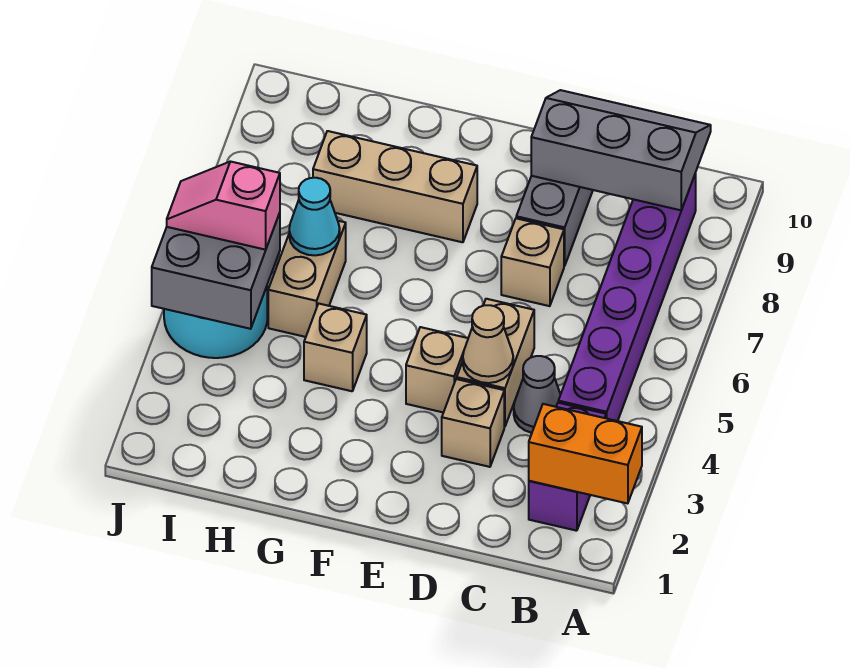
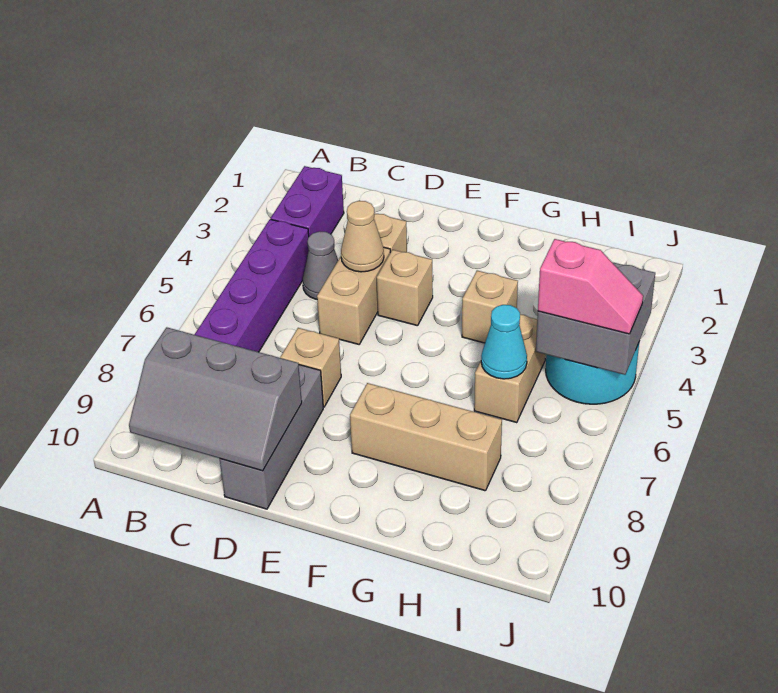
orange 1x2 brick [529,404,642,504] -> none

